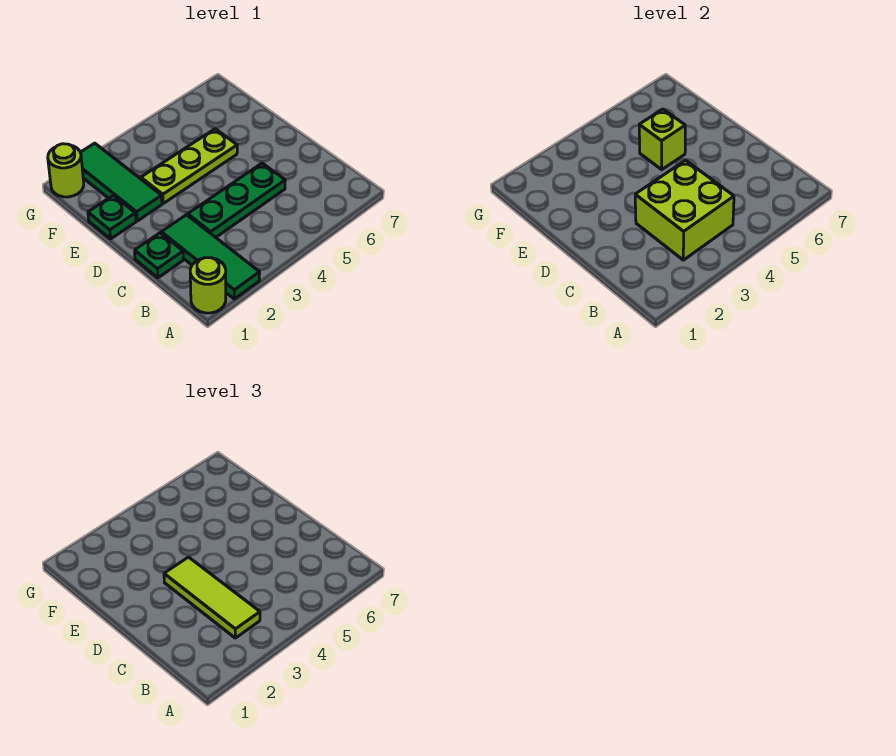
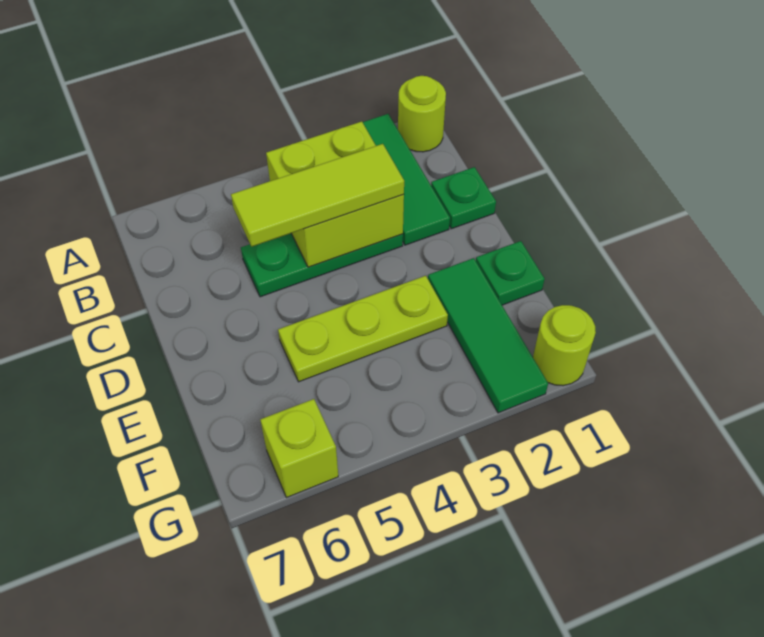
lime 1x3 tile [164,557,260,638] -> lime 1x3 tile turned to [231,144,404,247]
lime 1x1 brick [639,109,685,170] -> lime 1x1 brick moved to [260,399,338,498]

